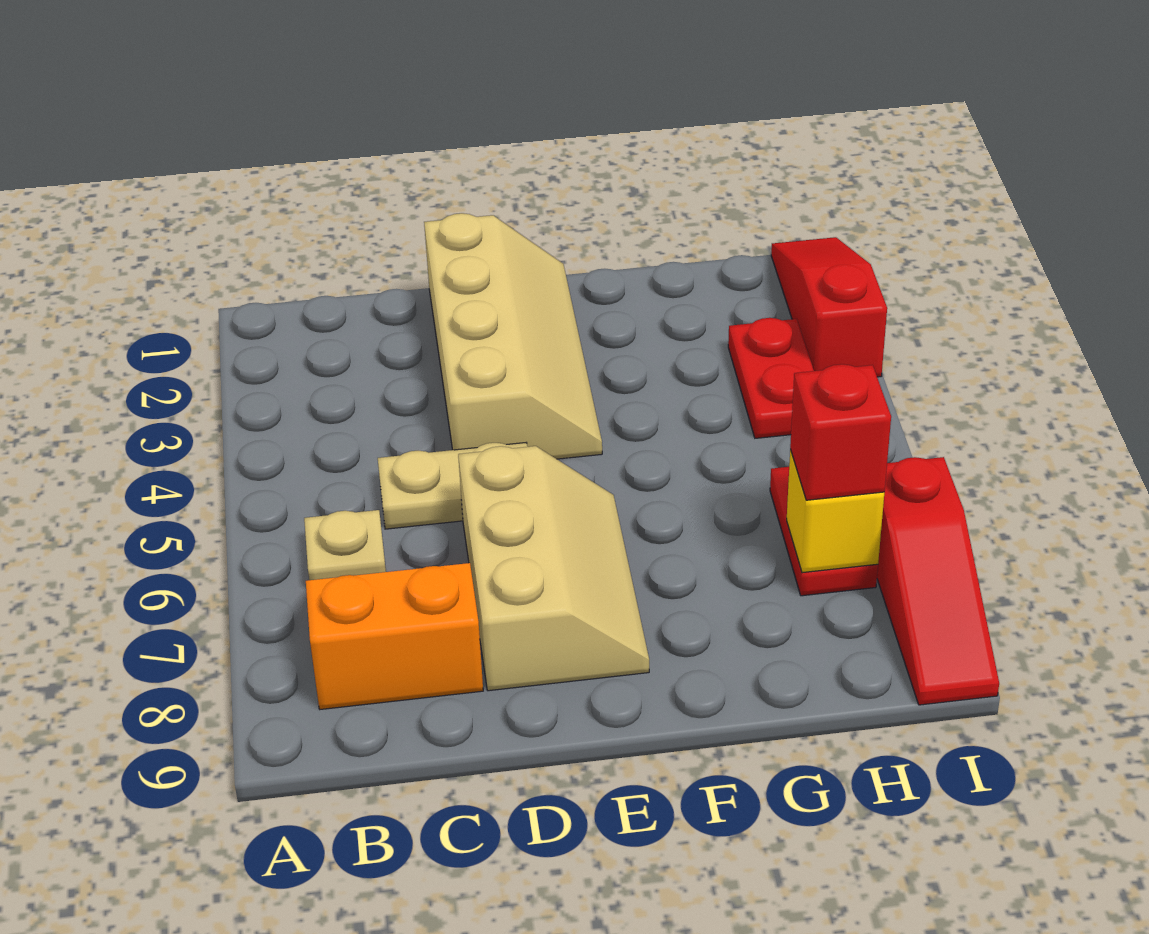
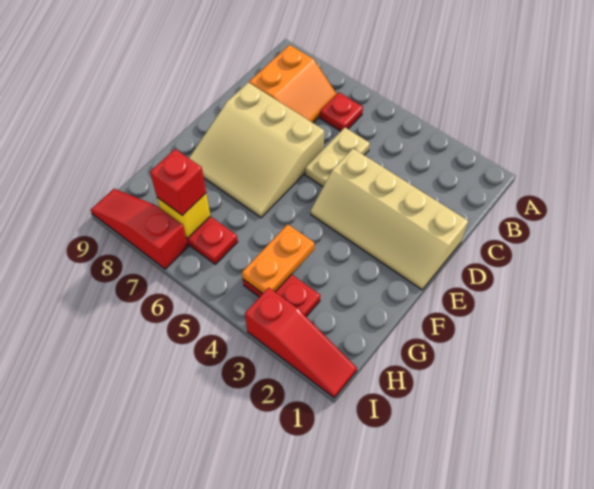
tan 1x1 plate [304,510,386,580] -> red 1x1 plate [320,92,363,131]
tan 2x3 slope [458,446,649,691] -> tan 3x3 slope [189,82,324,218]
none -> orange 1x2 plate [242,224,314,293]

